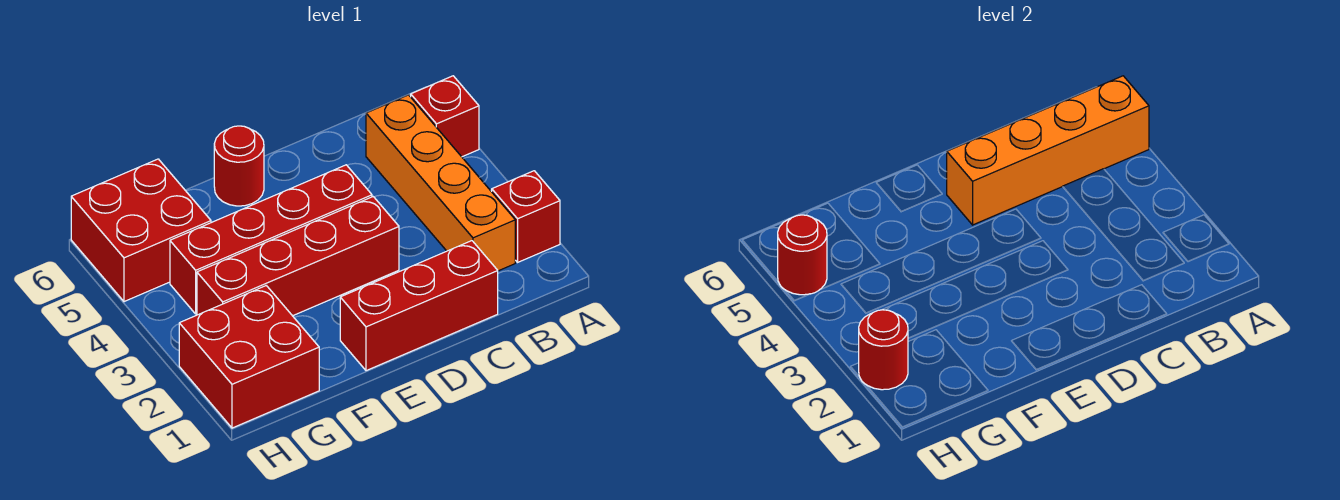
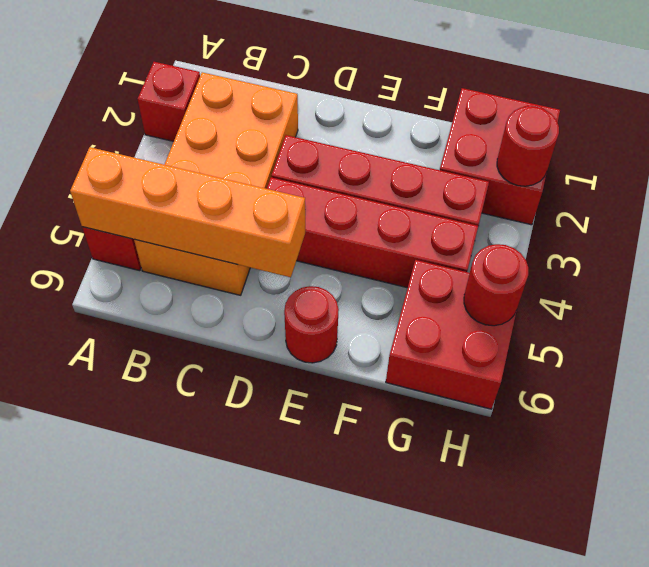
orange 1x4 brick [366,95,515,271] -> orange 2x4 brick [134,72,298,295]
red 1x3 brick [340,241,498,371] -> none

